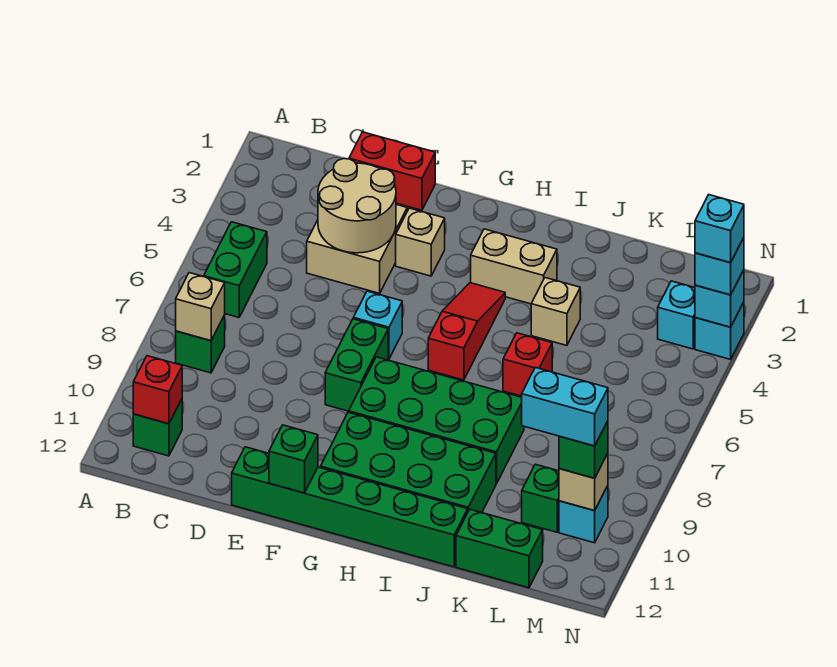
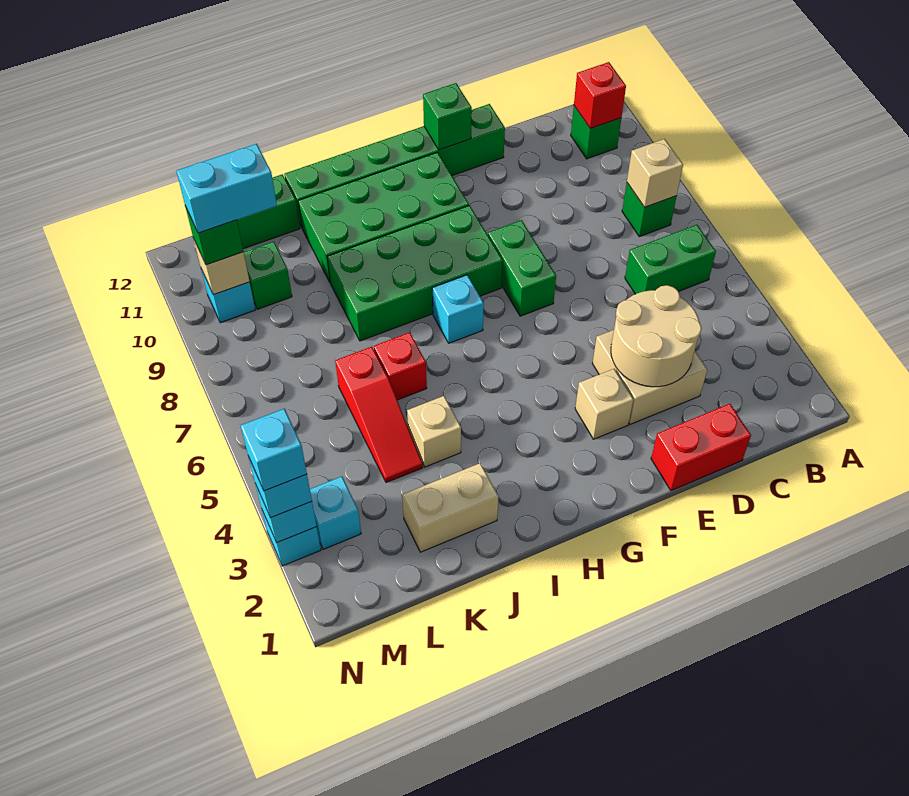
green 1x2 brick [204,222,267,317] -> green 1x2 brick turned to [625,225,716,294]
cyan 1x1 brick [353,291,402,359] -> cyan 1x1 brick moved to [432,275,484,343]
tan 1x2 brick [471,229,557,304] -> tan 1x2 brick moved to [402,463,498,552]
red 1x3 slope [428,283,505,380] -> red 1x3 slope moved to [335,347,423,482]

